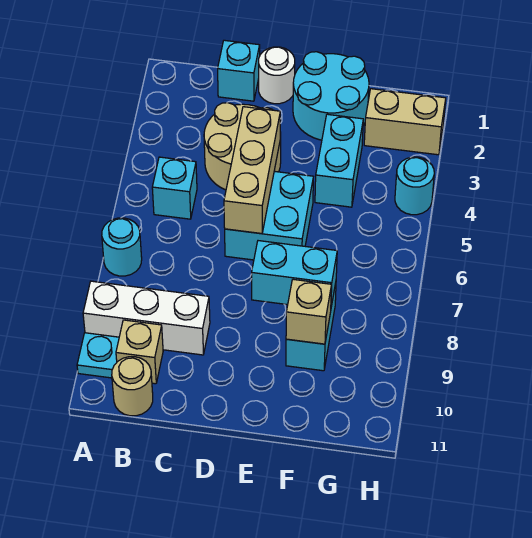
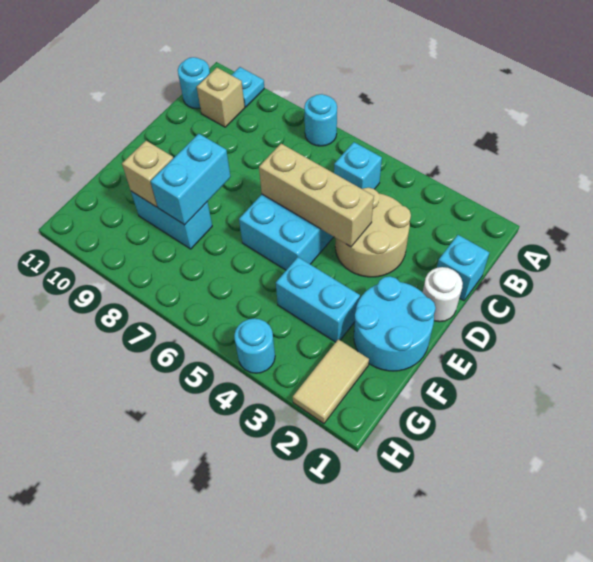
white 1x3 brick [83,281,210,355] -> none
tan 1x1 round brick [112,357,153,416] -> cyan 1x1 round brick [178,57,210,109]
tan 1x2 brick [364,89,446,155] -> tan 1x2 tile [293,339,369,424]

